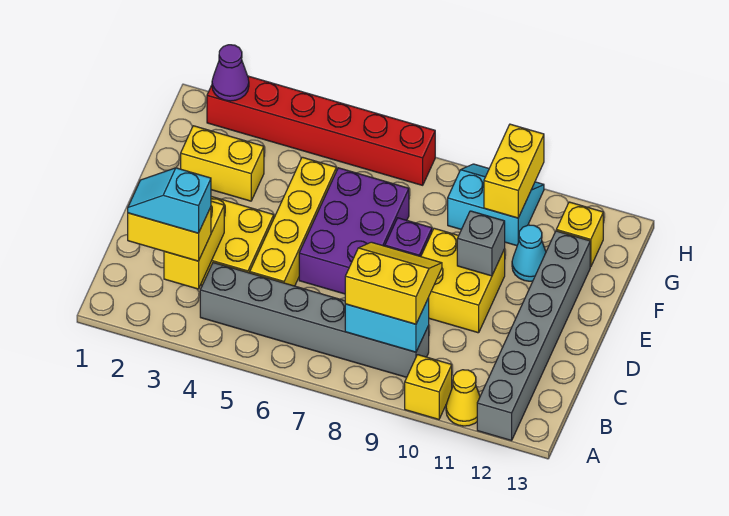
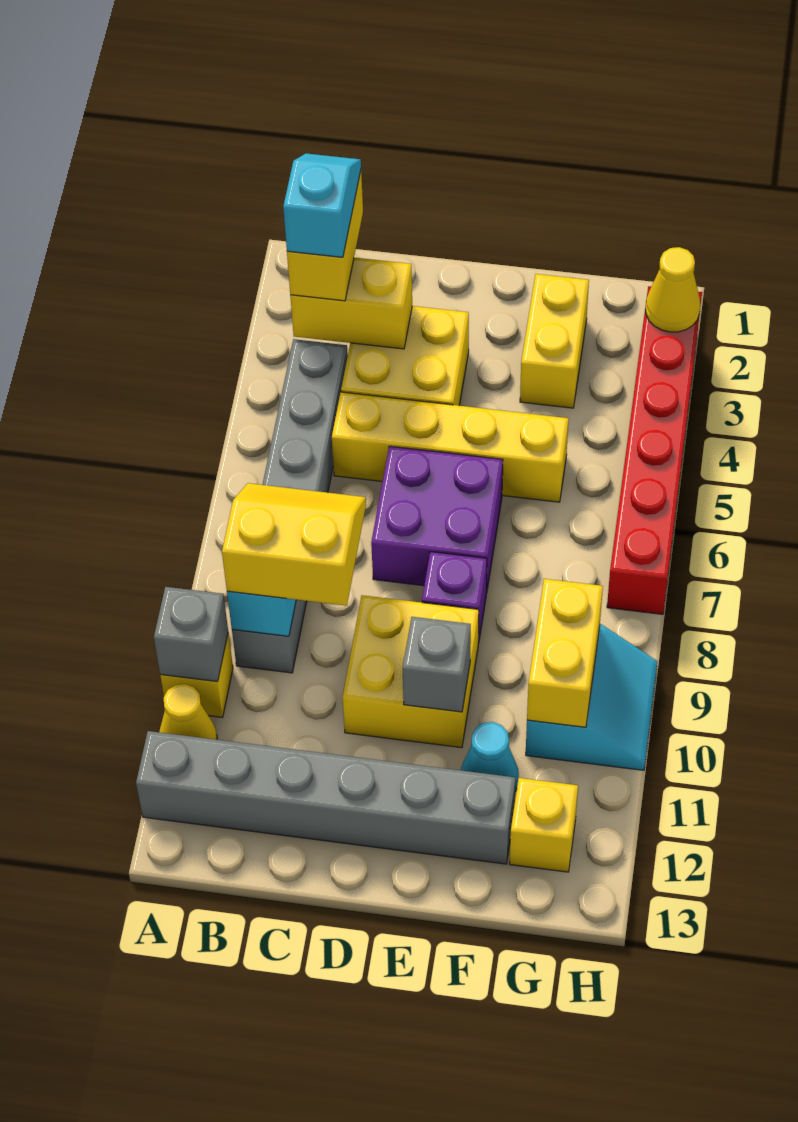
none -> grey 1x1 brick [154,587,228,682]
yellow 2x2 slope [345,242,442,324] -> yellow 2x2 slope turned to [222,483,366,606]
purple 2x3 brick [299,168,409,294] -> purple 2x2 brick [371,446,503,593]
yellow 1x2 brick [484,124,544,218] -> yellow 1x2 brick turned to [527,579,603,727]
purple 1x1 cone [212,45,249,101] -> yellow 1x1 cone [645,247,700,332]

